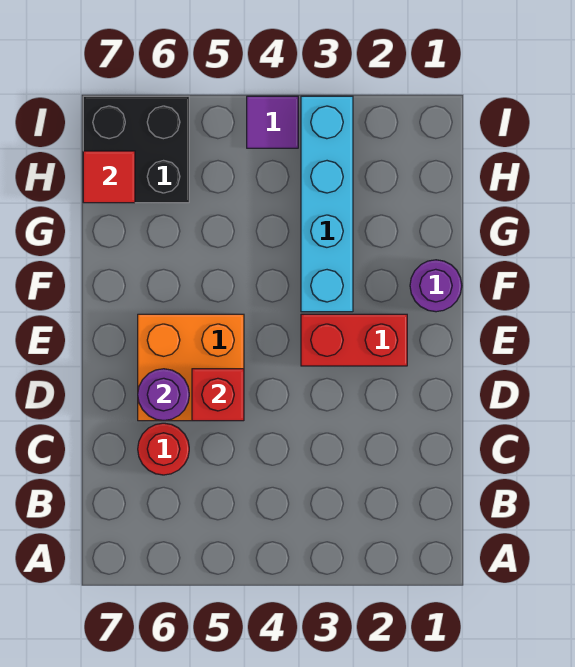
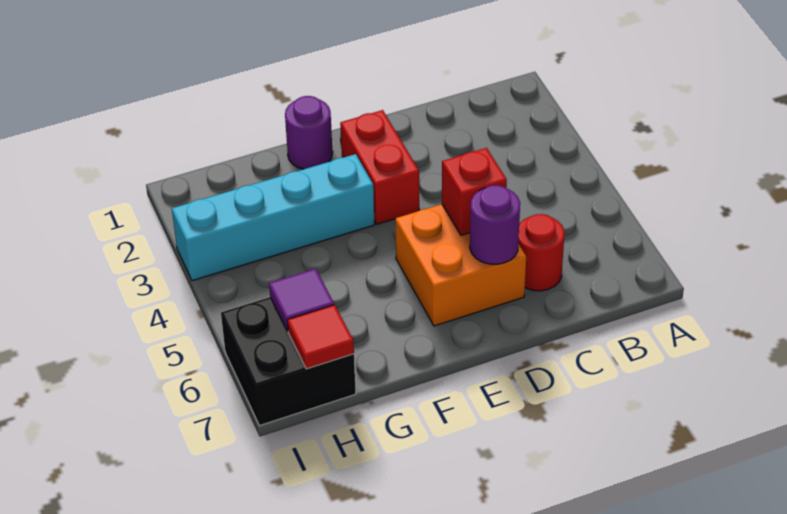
purple 1x1 tile [247,96,298,148] -> purple 1x1 tile moved to [269,269,334,331]

